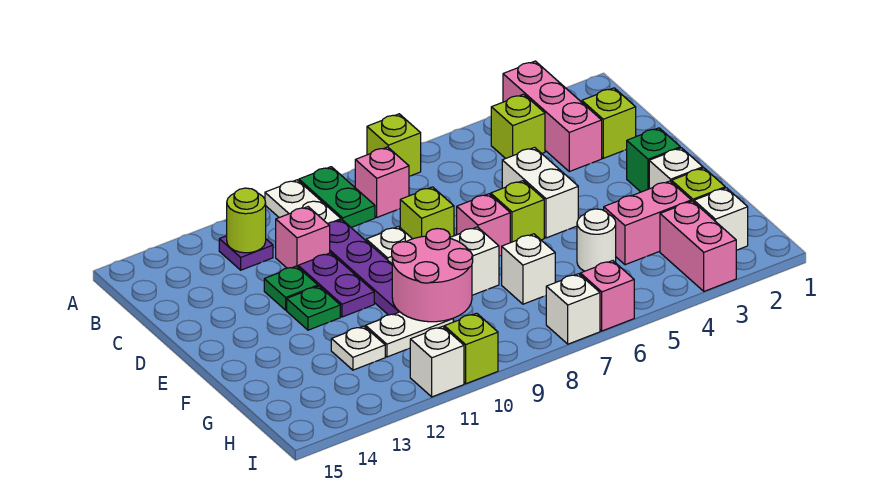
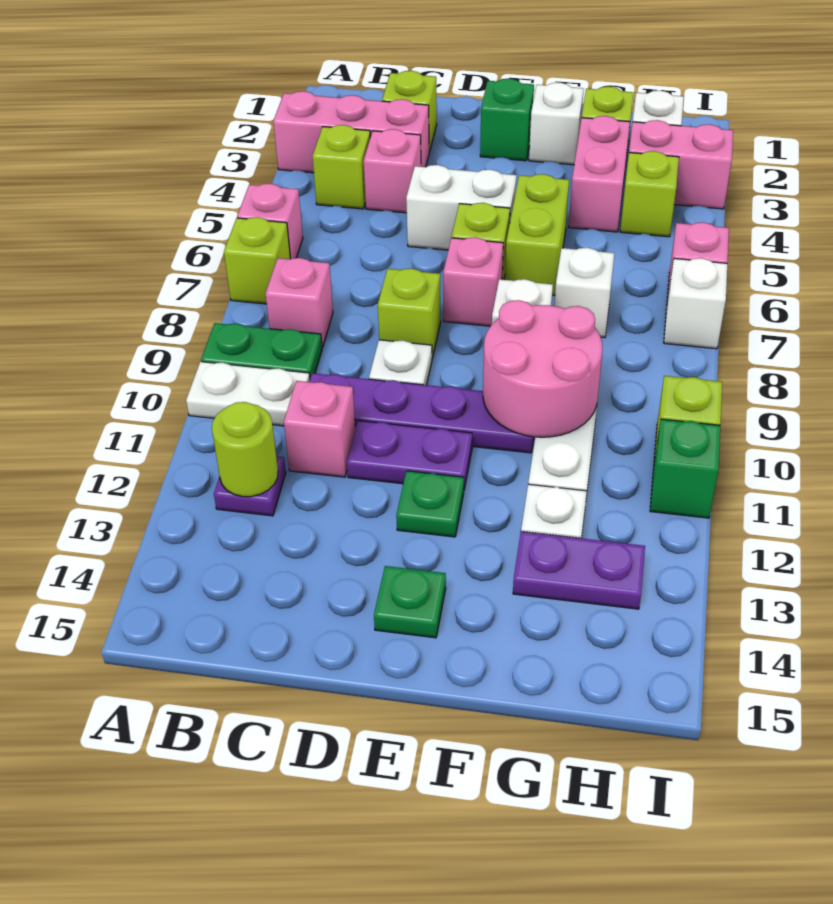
none -> pink 1x1 brick [237,184,303,259]
none -> pink 1x1 brick [364,129,421,213]
green 1x1 plate [264,266,318,310] -> green 1x1 plate moved to [374,566,446,638]
none -> lime 1x2 brick [505,174,569,296]
white 1x1 round brick [577,209,616,271] -> none
none -> purple 1x2 plate [513,532,645,609]
none -> lime 1x1 brick [620,151,679,237]
white 1x1 brick [410,326,464,397] -> green 1x1 brick [650,419,720,518]

